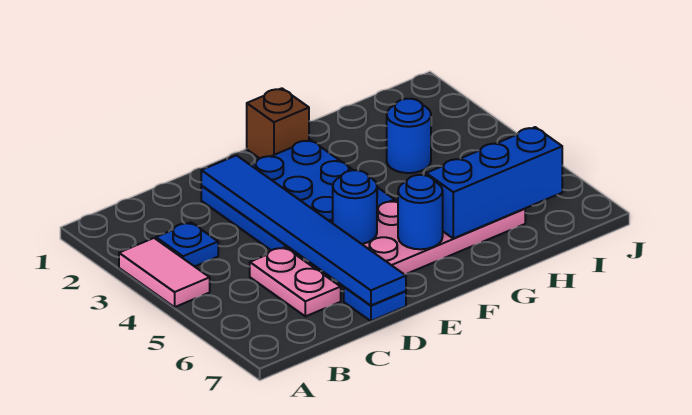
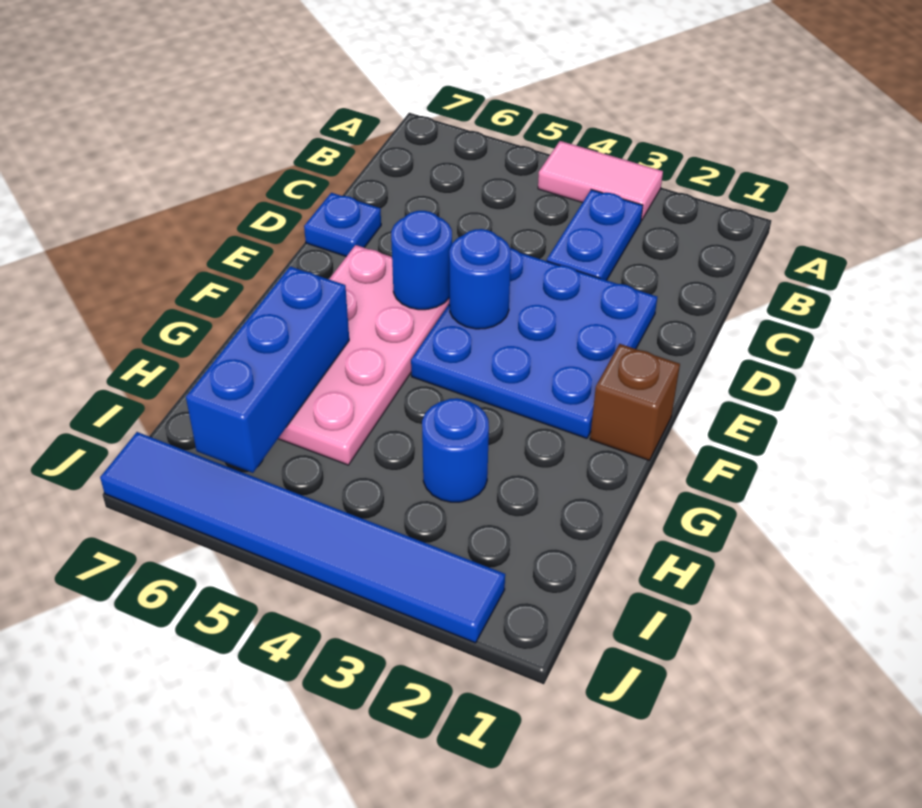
blue 1x1 plate [156,223,218,267] -> blue 1x2 plate [547,190,643,280]
pink 1x2 plate [250,247,341,316] -> none
blue 1x6 tile [201,155,406,305] -> blue 1x6 tile moved to [100,432,505,643]
blue 1x1 round brick [398,175,443,249] -> blue 1x1 round brick moved to [449,229,511,329]

